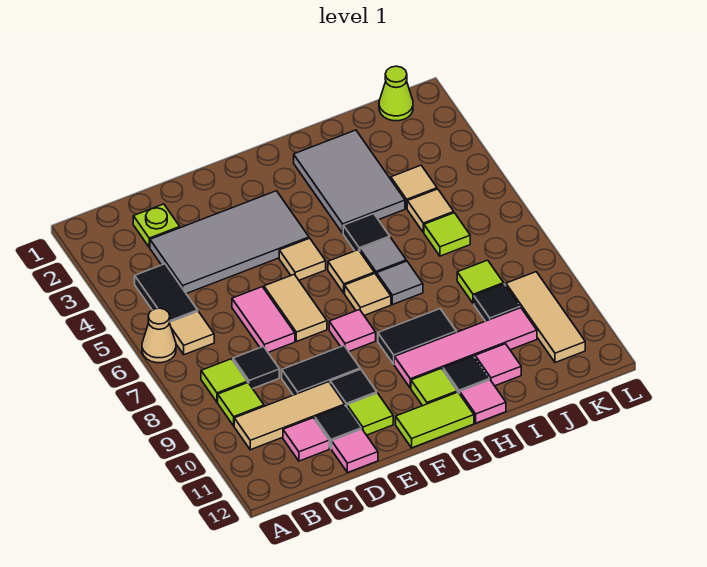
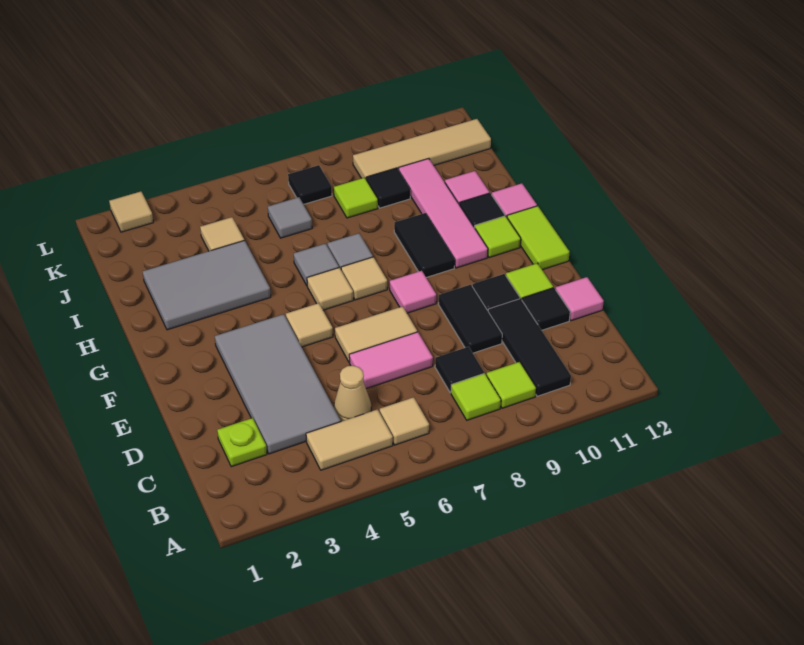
tan 1x1 cone [142,308,176,363] -> tan 1x1 cone moved to [334,366,371,421]
black 1x2 tile [135,264,198,322] -> tan 1x2 tile [306,409,393,470]
tan 1x3 tile [234,382,345,450] -> black 1x3 tile [488,299,571,396]
pink 1x1 tile [283,418,329,461] -> none
black 1x1 tile [343,214,390,251] -> black 1x1 tile moved to [288,165,332,204]
tan 1x1 tile [407,189,454,232] -> tan 1x1 tile moved to [109,191,153,232]
lime 1x1 tile [424,213,470,256] -> grey 1x1 tile [268,197,312,238]
lime 1x1 cone [379,66,413,121] -> none
tan 1x3 tile [506,272,585,363] -> tan 1x4 tile [353,119,491,178]

